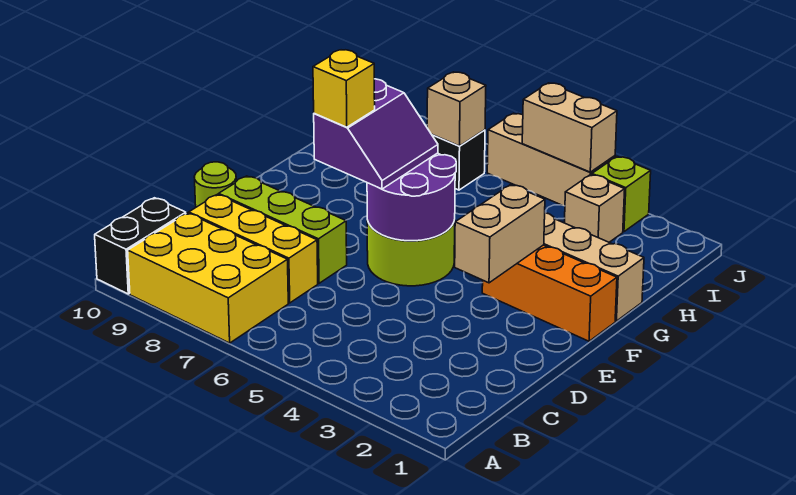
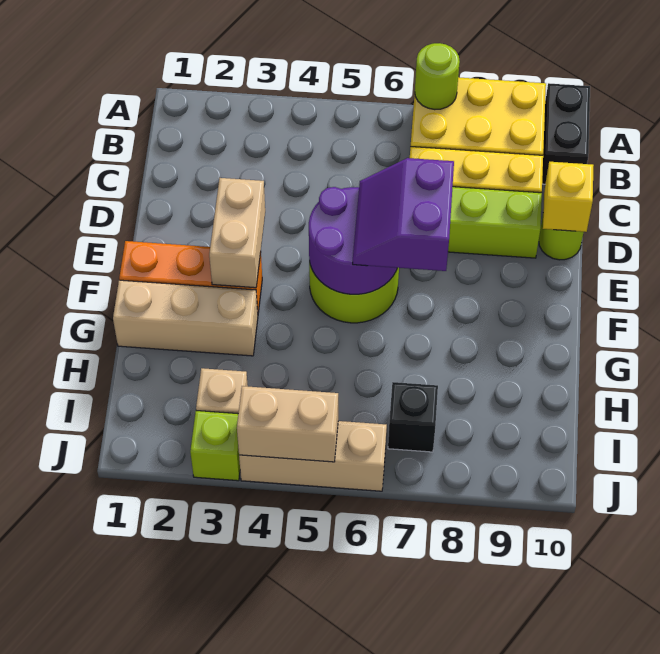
none -> lime 1x1 round brick [415,43,460,110]
yellow 1x1 brick [313,50,375,127] -> yellow 1x1 brick moved to [543,162,594,232]
tan 1x1 brick [427,72,486,146] -> none

